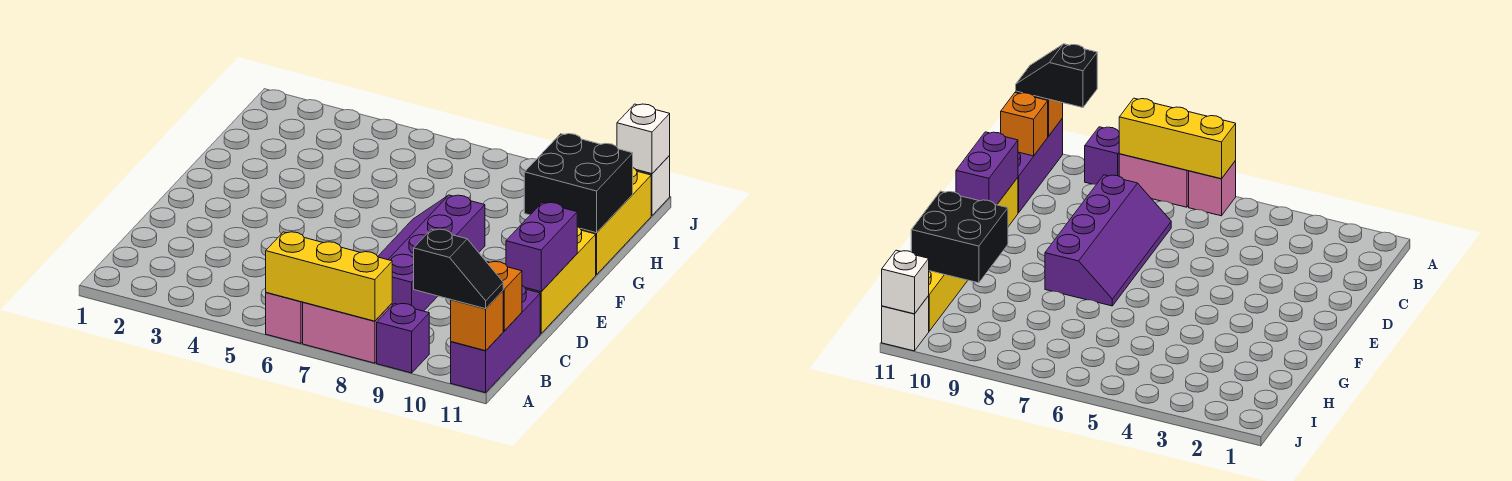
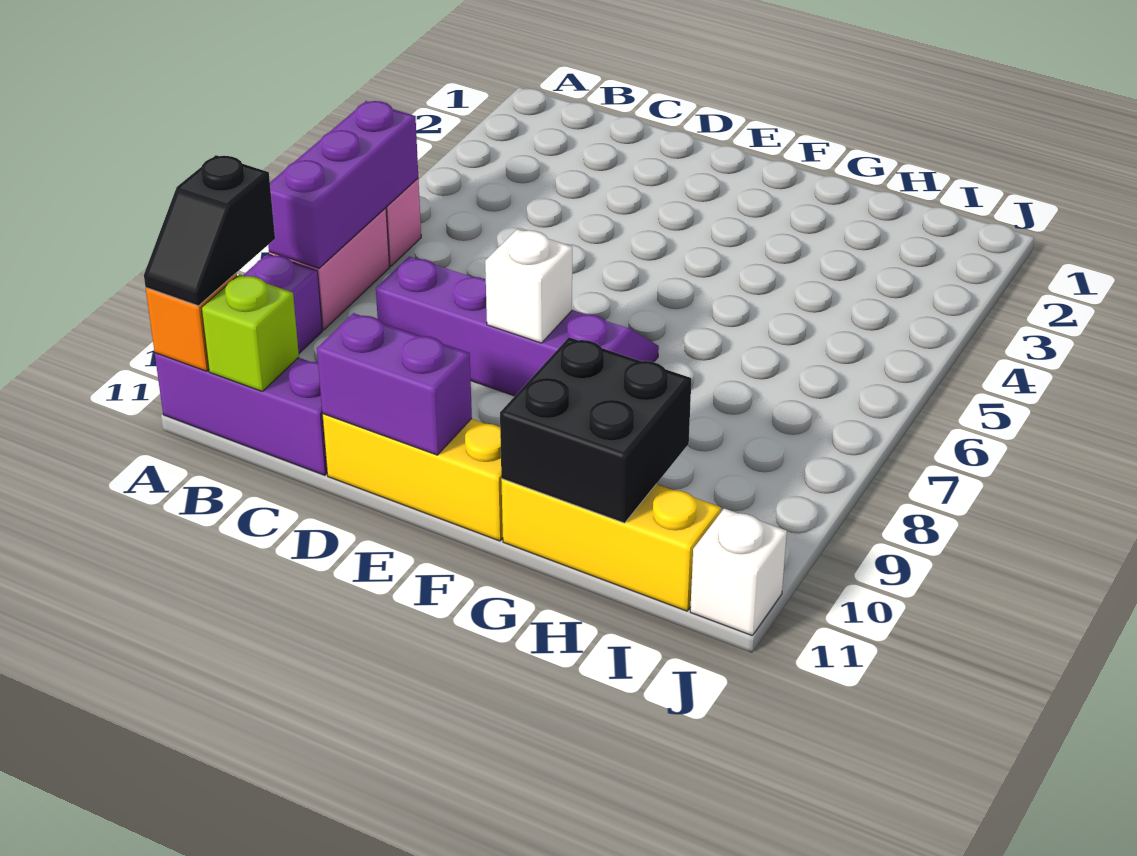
yellow 1x3 brick [266,232,392,321] -> purple 1x3 brick [268,101,418,268]
orange 1x1 brick [487,262,522,331] -> lime 1x1 brick [201,274,299,391]
white 1x1 brick [617,104,670,174] -> white 1x1 brick moved to [485,229,572,343]

